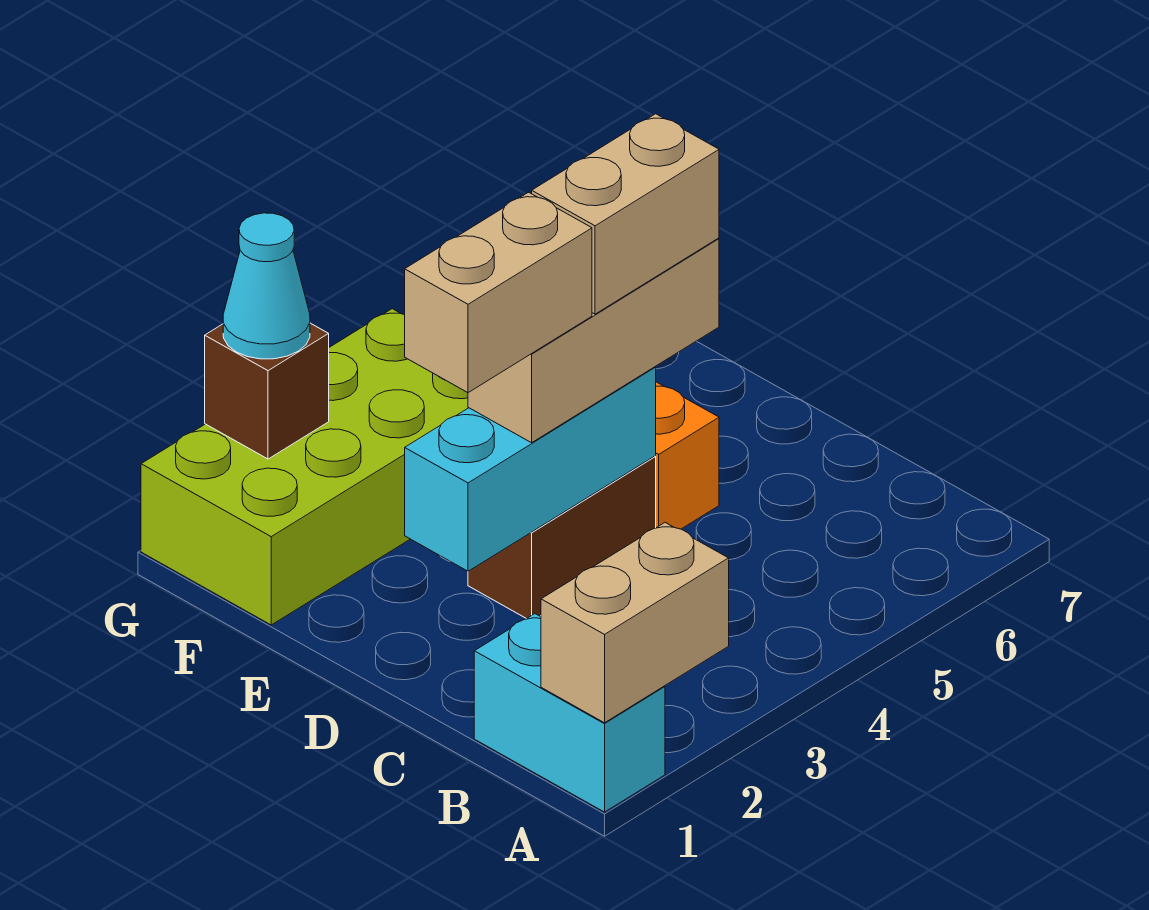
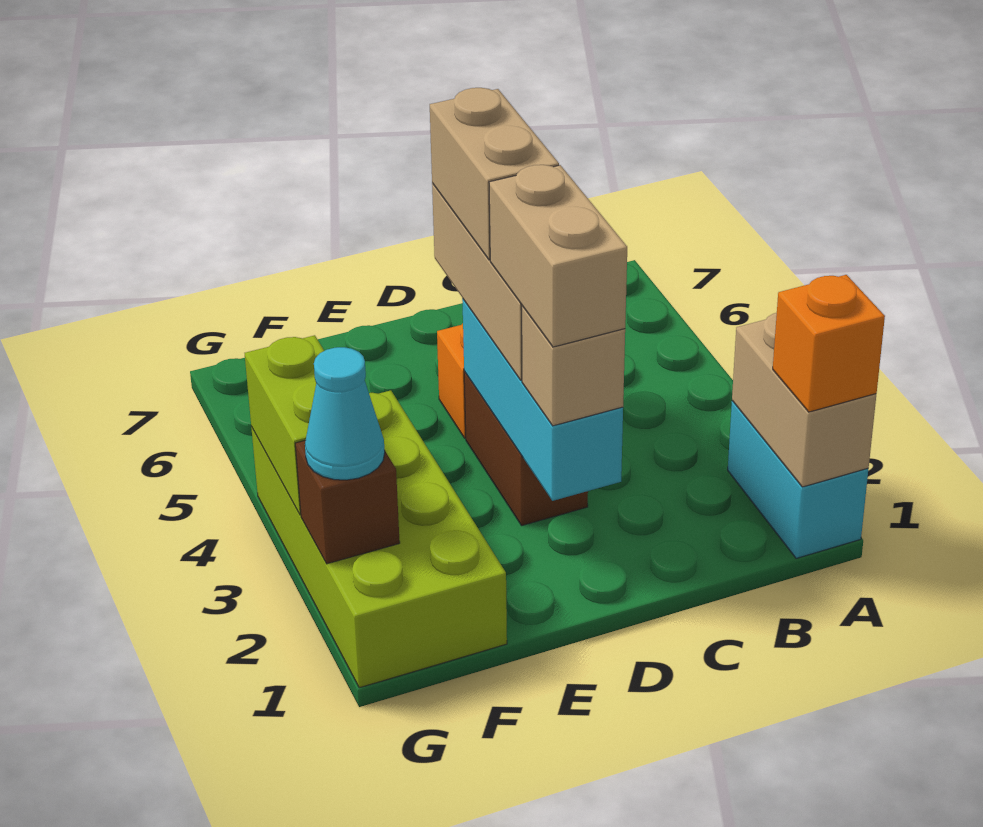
cyan 1x2 brick [474,614,665,812] -> cyan 1x2 brick turned to [728,401,868,558]
none -> orange 1x1 brick [773,275,885,412]
none -> tan 1x1 brick [522,306,625,426]
none -> lime 1x2 brick [245,335,324,515]

